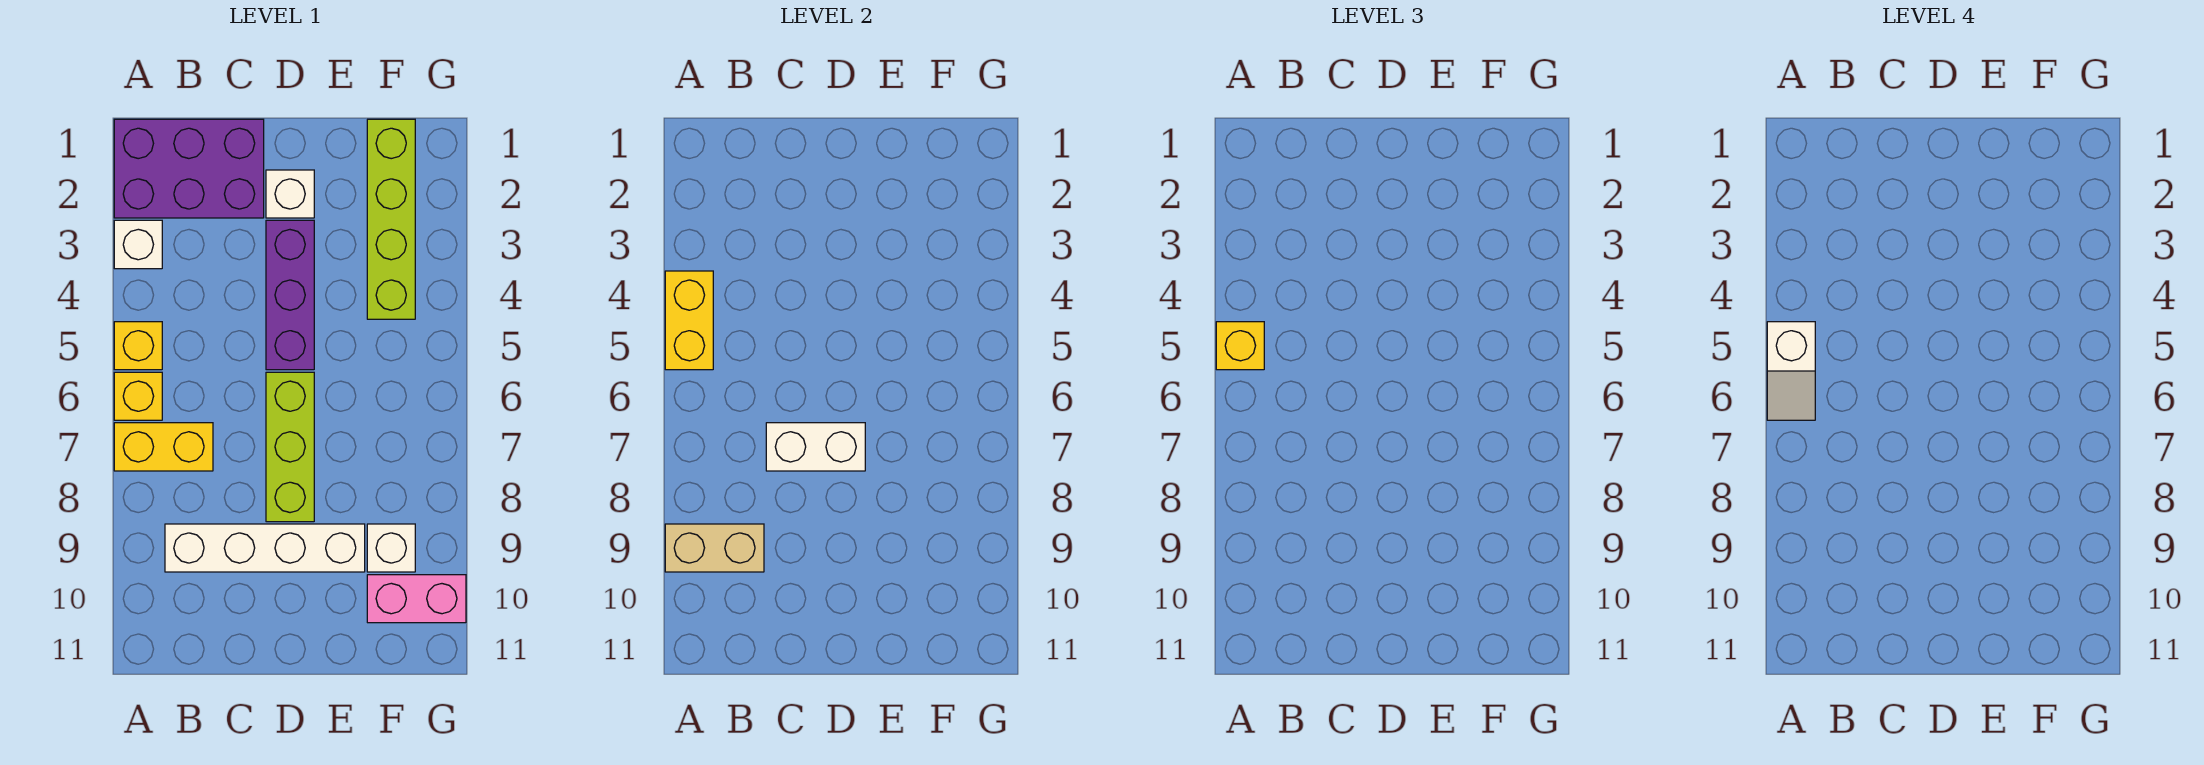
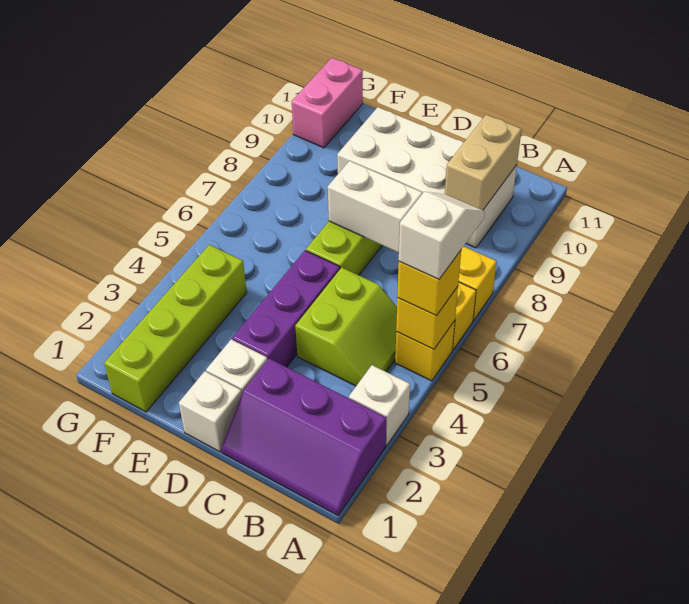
purple 2x3 brick [114,119,264,218] -> purple 2x3 slope [221,358,386,515]
yellow 1x2 brick [665,271,713,370] -> yellow 1x1 brick [396,287,458,349]
tan 1x2 brick [665,524,764,572] -> tan 1x2 brick turned to [445,115,522,210]
none -> lime 2x2 slope [295,268,397,386]
white 1x4 brick [165,524,365,572] -> white 2x4 brick [337,107,517,248]
white 1x1 brick [367,524,415,572] -> white 1x1 brick moved to [179,371,242,452]
pink 1x2 brick [367,575,466,623] -> pink 1x2 brick turned to [292,58,363,148]

